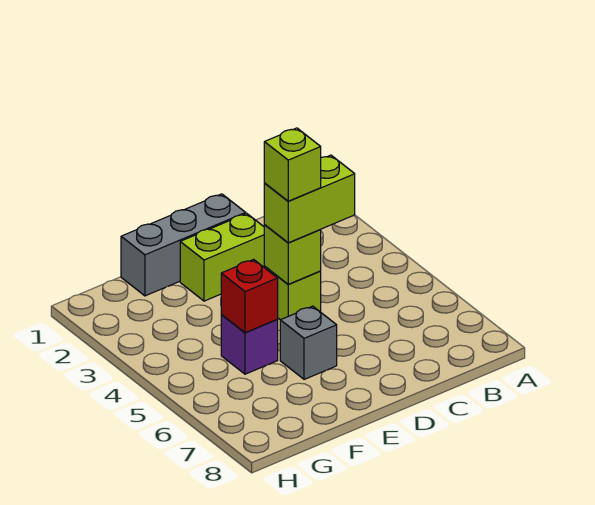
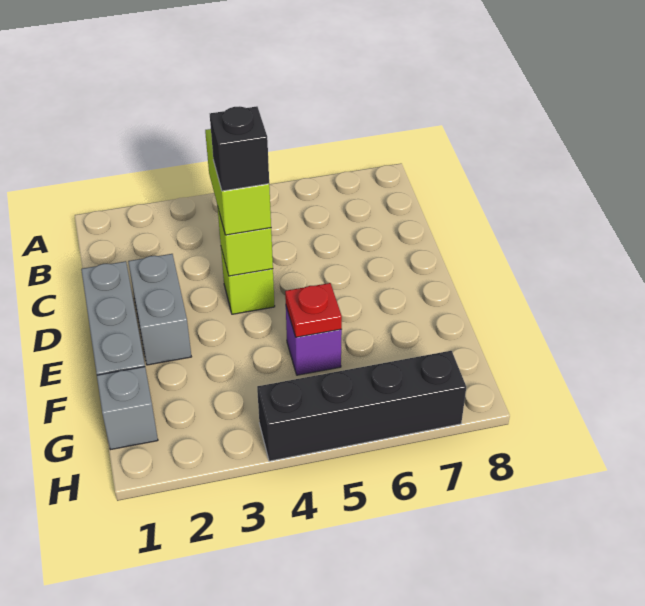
lime 1x2 brick [180,214,265,301] -> grey 1x2 brick [128,254,191,365]
lime 1x1 brick [264,128,321,201] -> black 1x1 brick [210,106,269,191]
grey 1x1 brick [280,306,337,379] -> grey 1x1 brick moved to [97,367,158,450]
red 1x1 brick [221,259,278,333] -> red 1x1 plate [285,283,342,337]
none -> black 1x4 brick [257,351,466,461]

